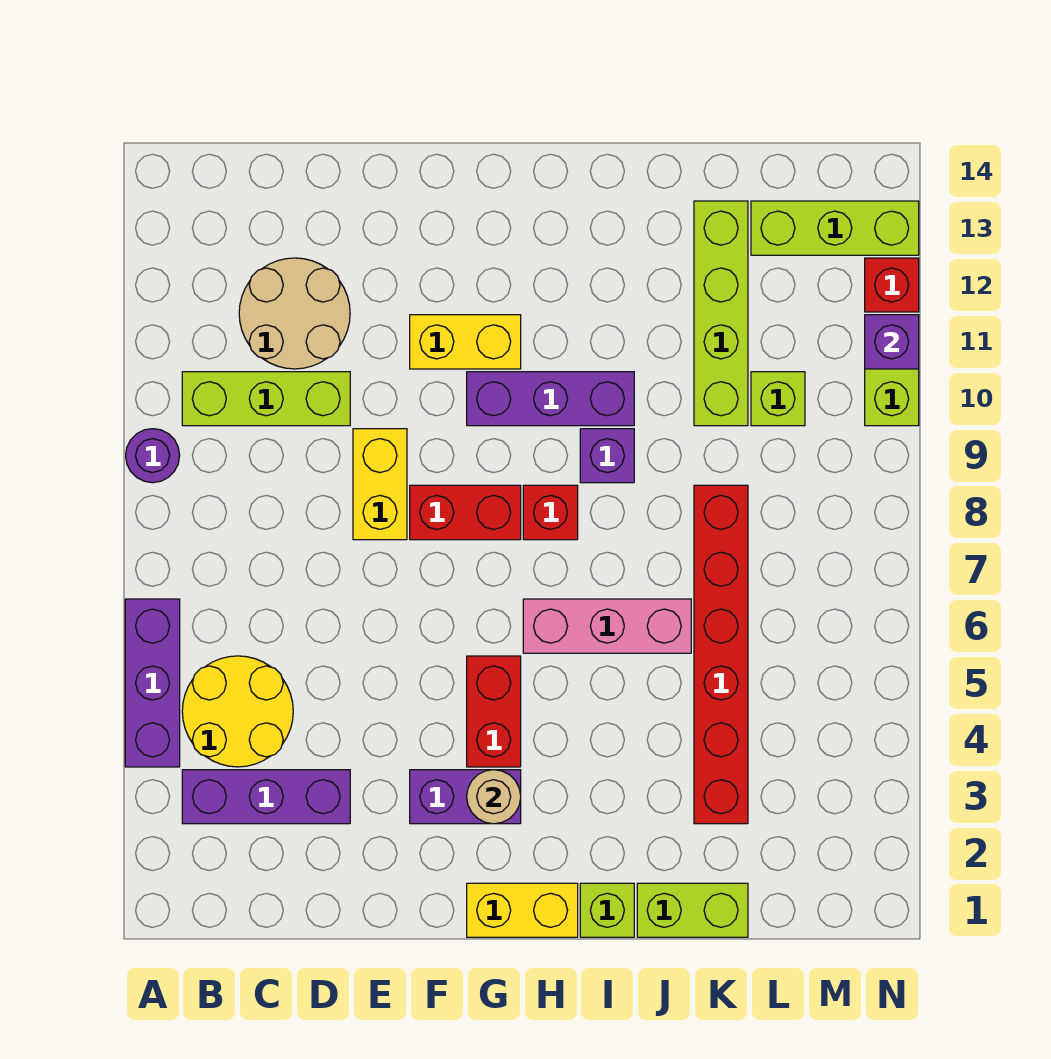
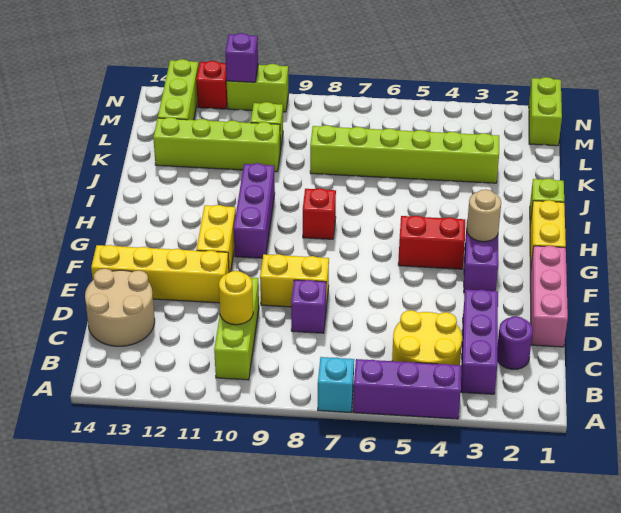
none -> cyan 1x1 brick [318,357,354,413]
purple 1x1 round brick [126,429,180,483] -> purple 1x1 round brick moved to [497,316,533,369]
none -> yellow 1x1 round brick [219,271,253,325]
tan 2x2 round brick [239,258,350,369] -> tan 2x2 round brick moved to [85,269,155,346]
none -> yellow 1x4 brick [91,245,229,303]
red 1x2 brick [410,485,521,540] -> none
pink 1x3 brick [523,599,691,653] -> pink 1x3 brick moved to [530,246,568,347]
purple 1x1 brick [580,429,634,483] -> purple 1x1 brick moved to [291,280,326,333]
lime 1x2 brick [637,883,748,937] -> lime 1x2 brick moved to [529,77,562,146]
red 1x6 brick [694,485,748,824] -> lime 1x6 brick [310,125,499,183]

